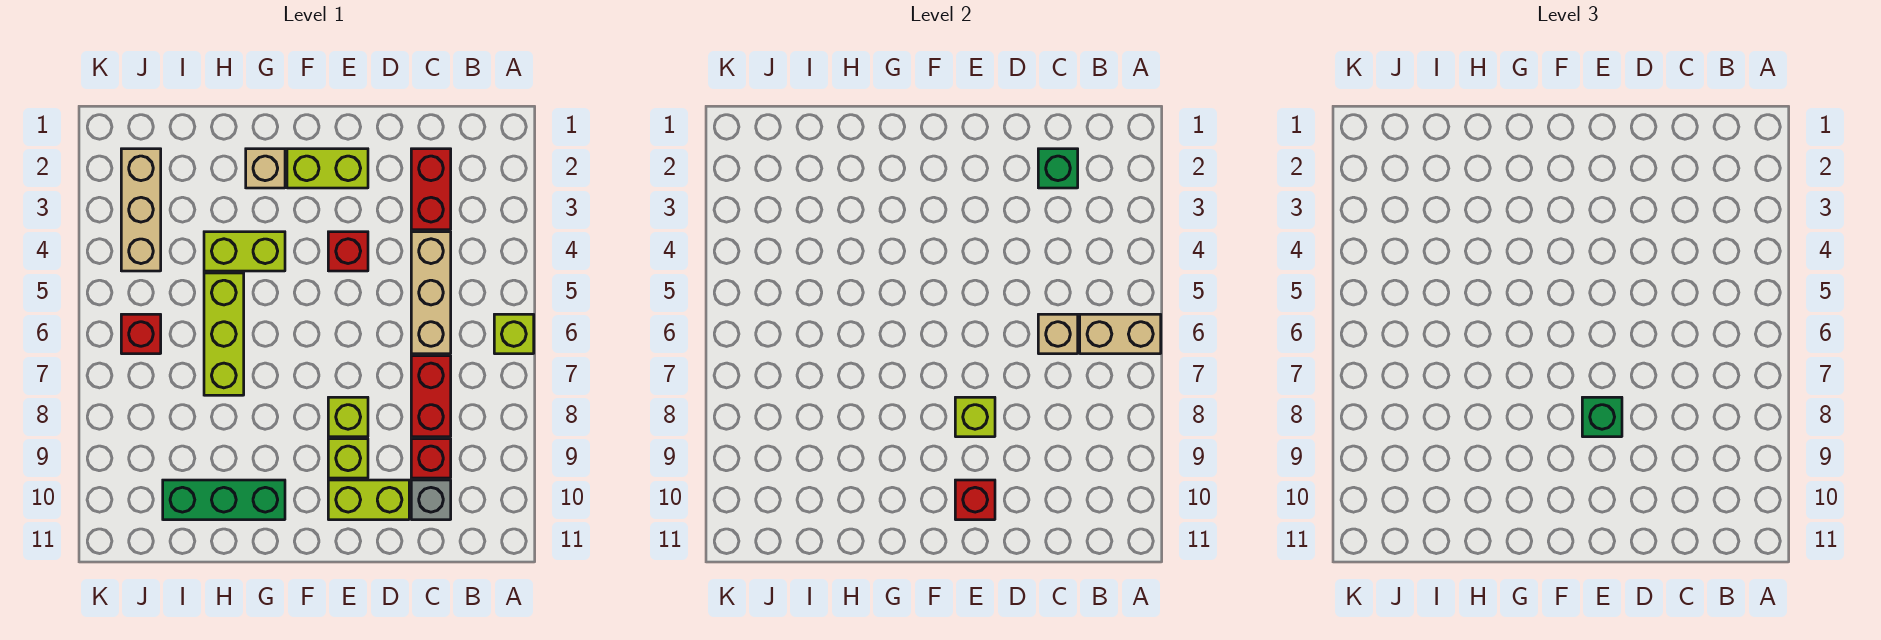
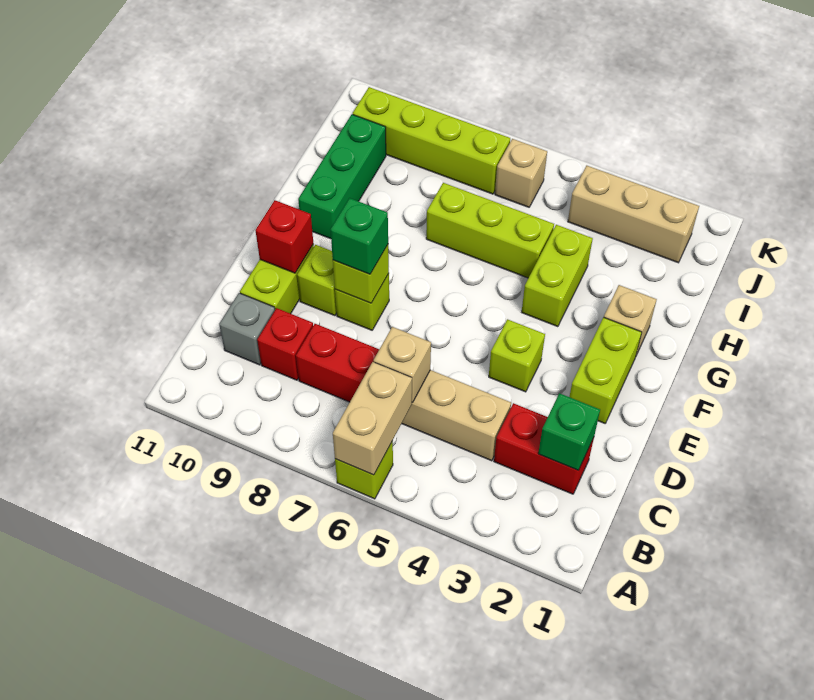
red 1x1 brick [328,232,368,271] -> lime 1x1 brick [489,319,545,392]
red 1x1 brick [121,314,161,354] -> tan 1x1 brick [495,139,547,207]
none -> lime 1x4 brick [353,87,510,194]

